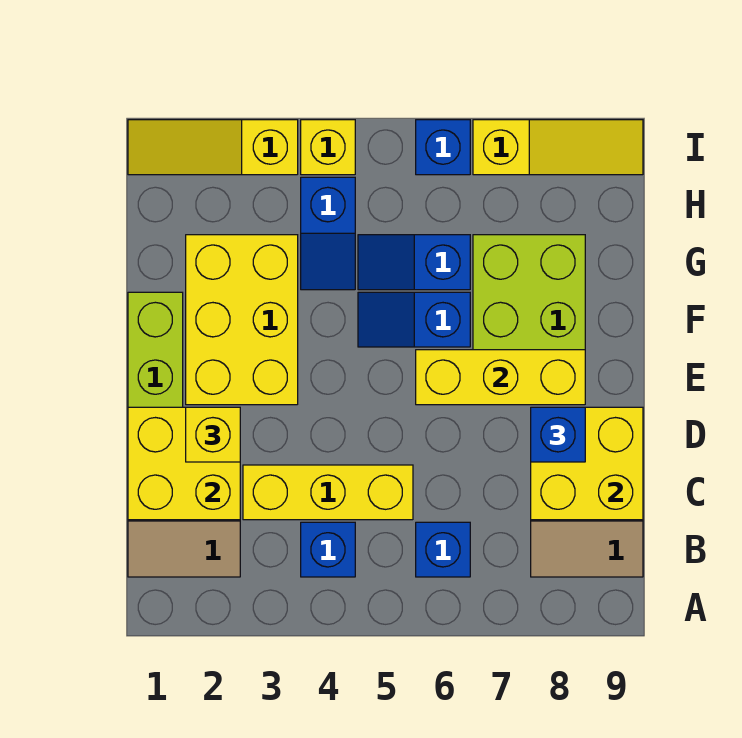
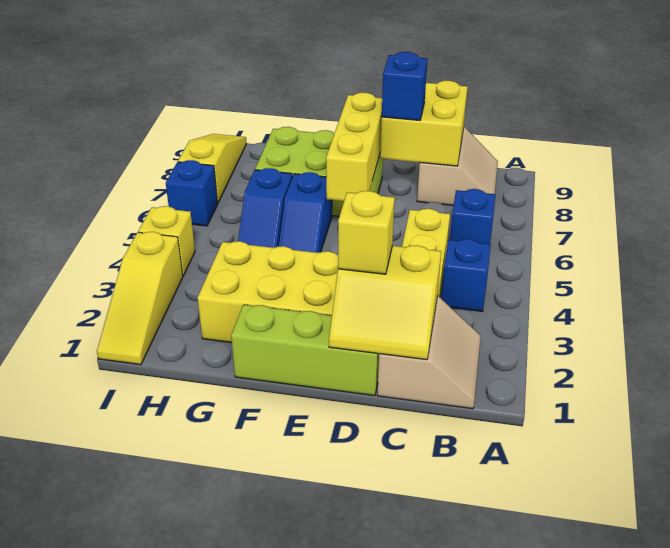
yellow 2x2 brick [128,407,240,520] -> yellow 2x2 slope [329,245,441,360]
blue 1x2 slope [301,177,355,290] -> none

